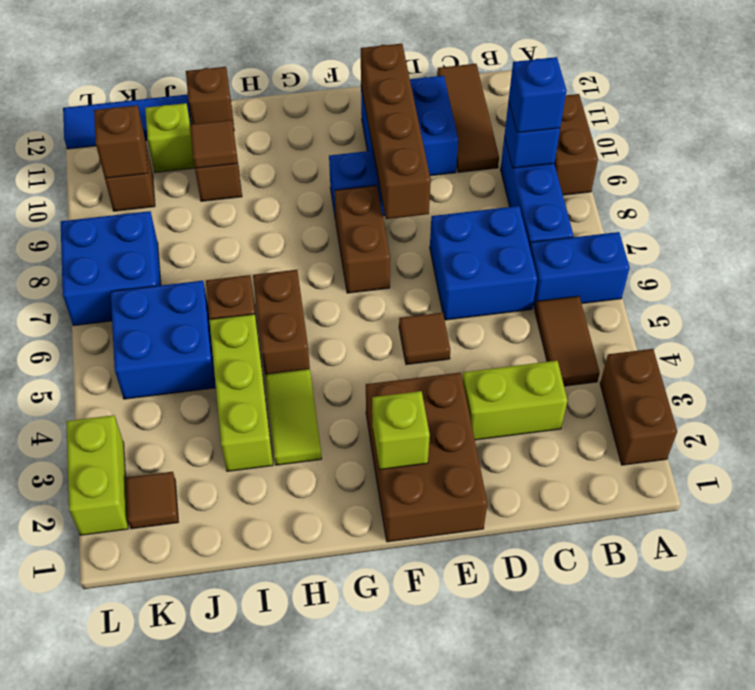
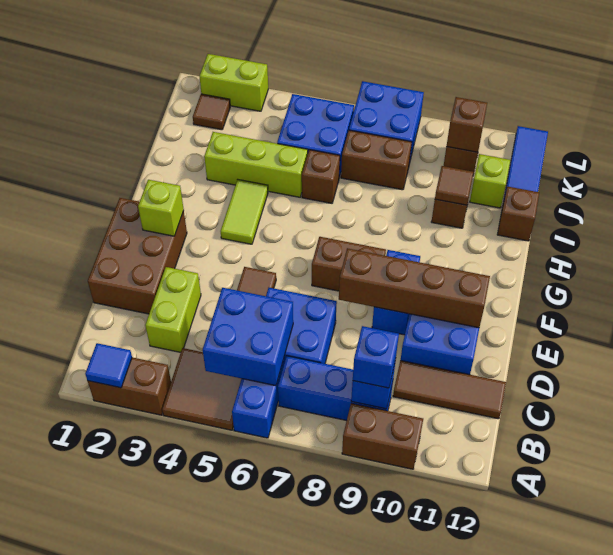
none -> blue 1x1 tile [85,343,132,388]
brown 1x2 tile [535,296,600,386] -> brown 2x2 tile [162,348,242,430]
none -> blue 2x2 brick [203,288,293,386]
brown 2x3 brick [366,372,487,542] -> brown 2x3 brick turned to [88,198,187,314]
lime 1x2 tile [265,369,322,465] -> lime 1x2 tile turned to [221,180,268,244]
brown 1x2 brick [253,270,310,374] -> brown 1x2 brick moved to [341,130,412,190]

